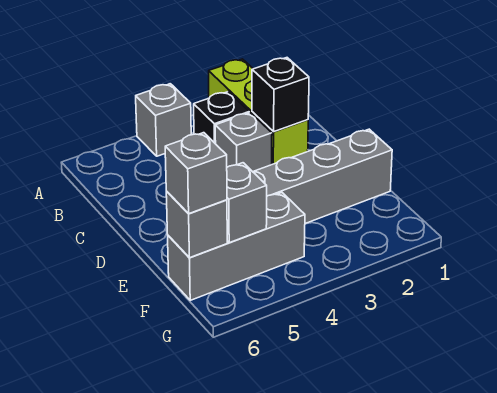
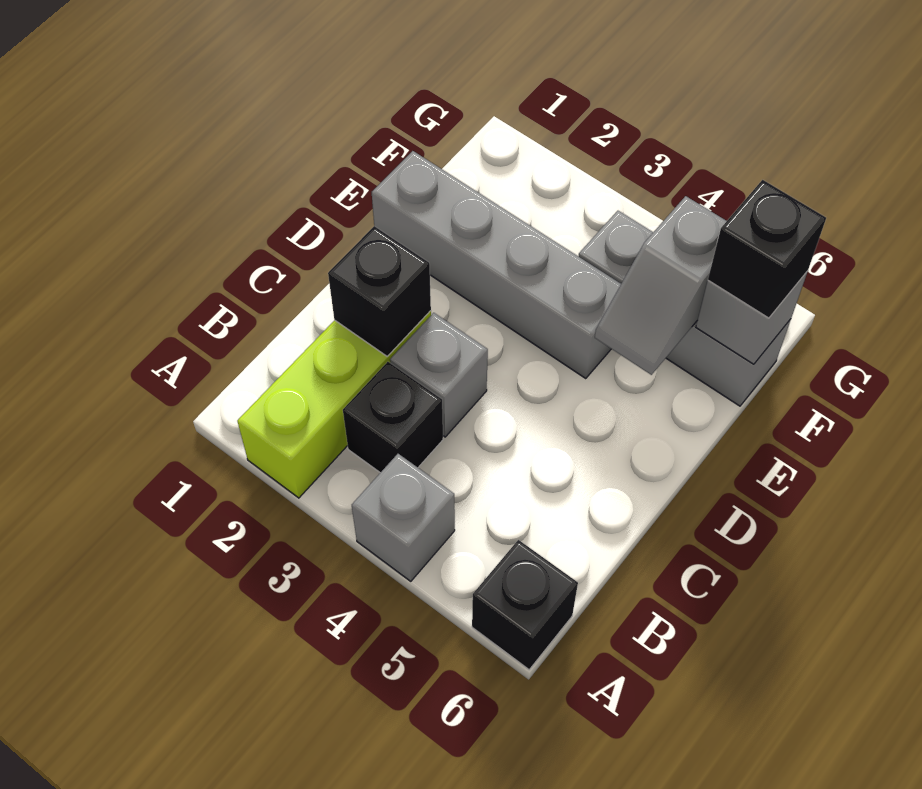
none -> black 1x1 brick [472,540,578,670]
grey 1x1 brick [165,133,227,214] -> black 1x1 brick [708,180,826,318]

